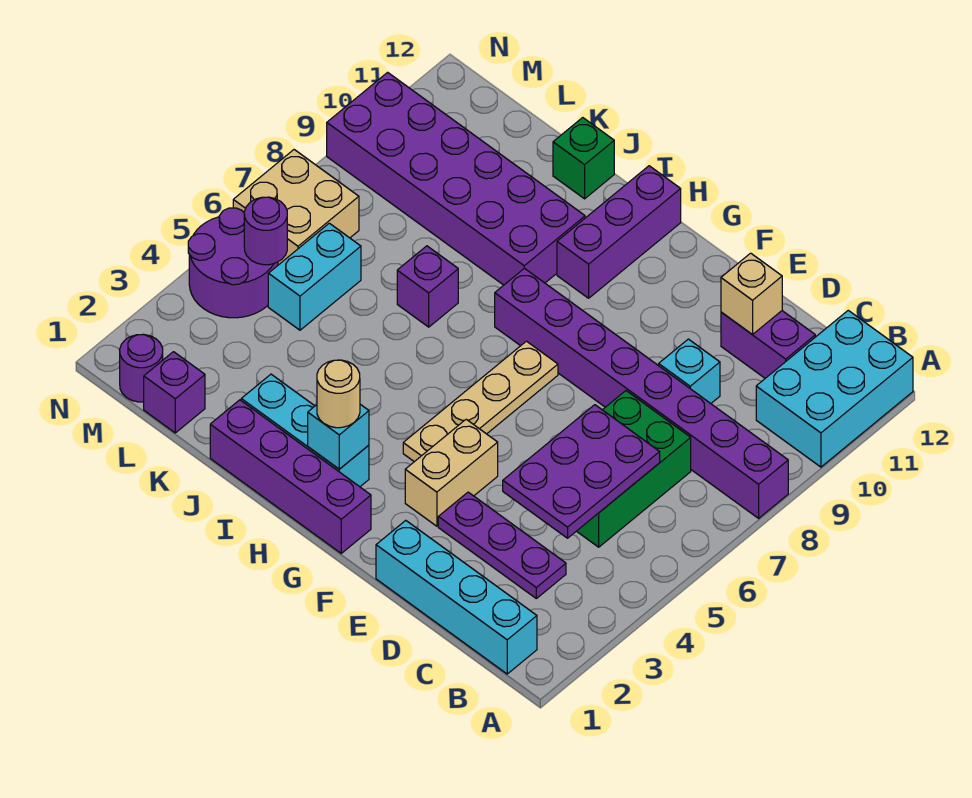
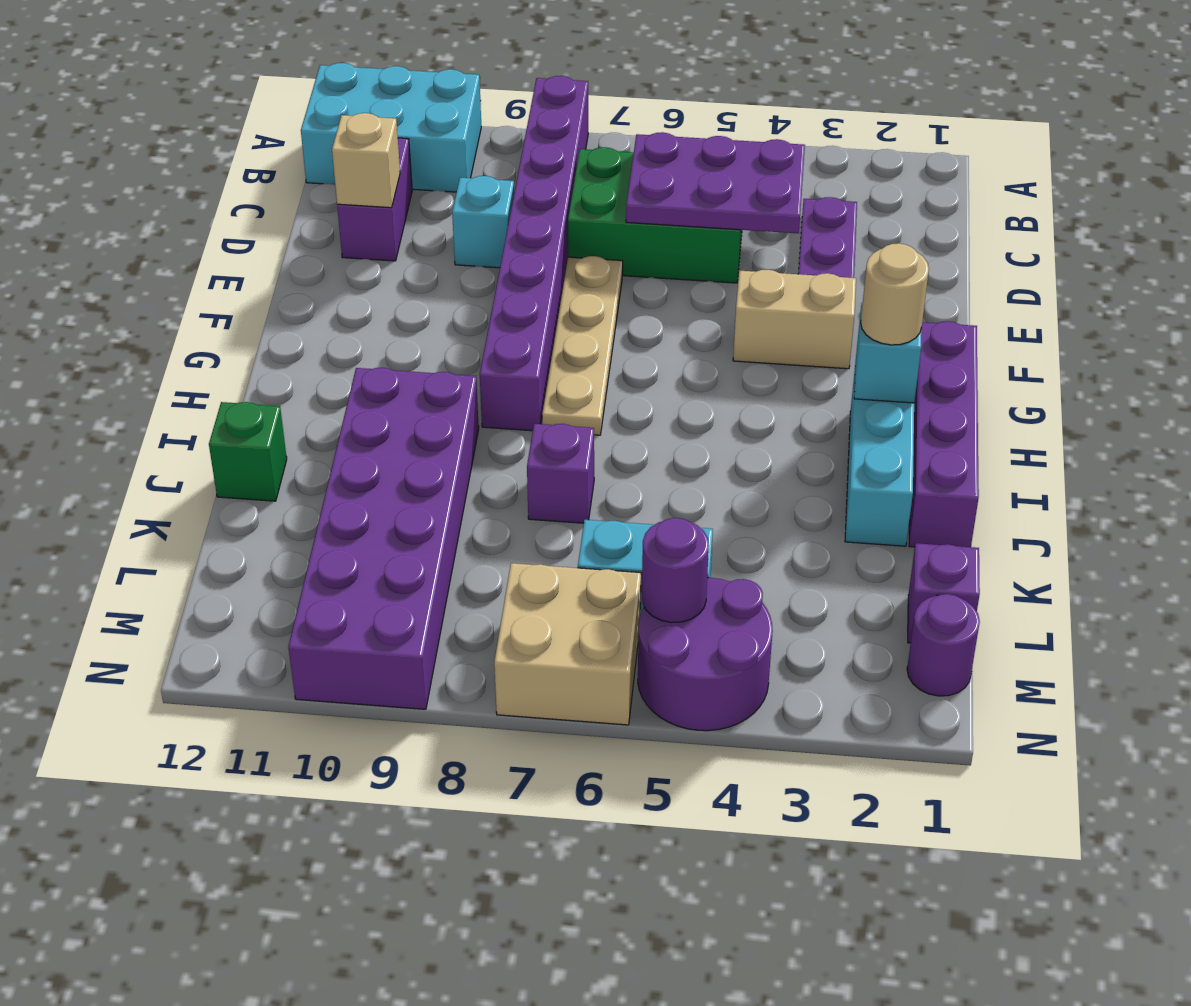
cyan 1x4 brick [376,520,537,674] -> none
tan 1x4 plate [403,341,558,462] -> tan 1x4 plate turned to [542,256,623,435]
purple 1x3 brick [557,166,681,298] -> none

